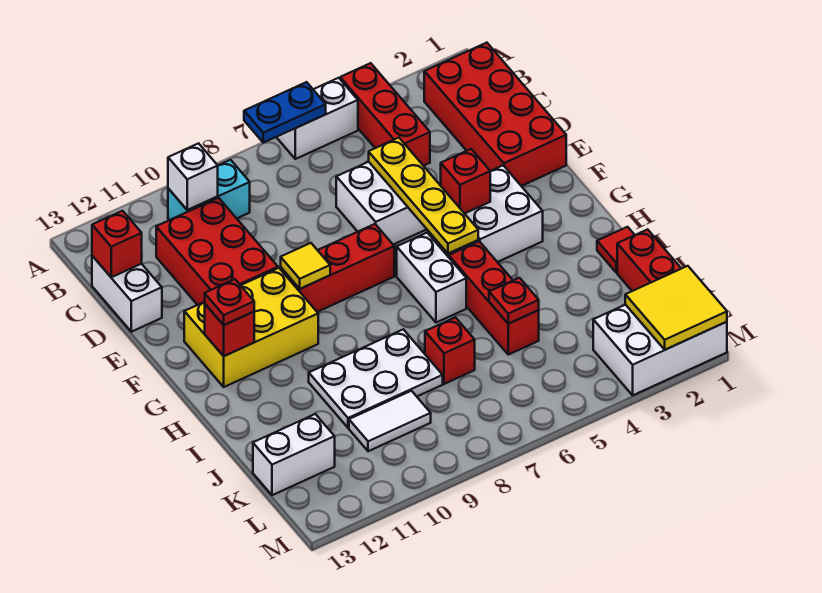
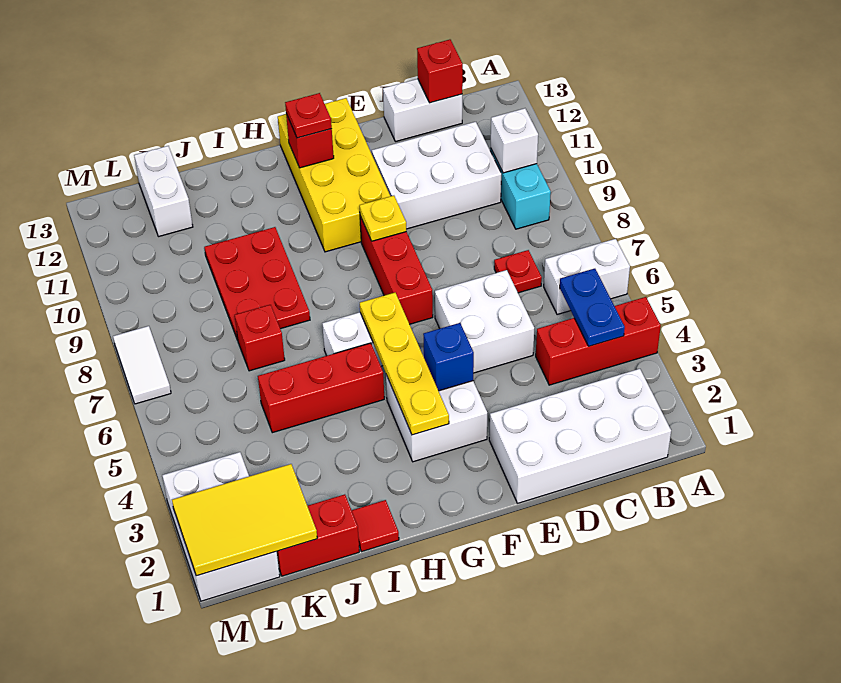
white 1x2 brick [277,78,358,159] -> white 1x2 brick turned to [544,239,630,315]
blue 1x2 plate [244,82,326,143] -> blue 1x2 plate moved to [560,269,625,346]
red 2x4 brick [424,43,566,186] -> white 2x4 brick [489,369,671,503]
red 2x3 brick [156,198,278,305] -> white 2x3 brick [372,122,501,229]
yellow 1x4 plate [369,138,478,253] -> yellow 1x4 plate turned to [360,293,449,435]
red 1x1 brick [441,149,490,213] -> blue 1x1 brick [423,323,474,391]
yellow 1x1 tile [281,243,330,289] -> yellow 1x1 plate [359,196,406,241]
yellow 2x3 brick [184,268,318,387] -> yellow 2x4 brick [278,98,390,252]
white 2x3 plate [309,329,443,428] -> red 2x3 plate [204,227,310,340]
red 1x1 plate [489,278,539,324] -> red 1x1 plate moved to [494,250,542,293]
white 1x2 tile [349,391,431,451] -> white 1x2 tile moved to [113,326,171,404]
yellow 2x2 tile [625,266,727,350] -> yellow 2x3 tile [172,464,317,576]

